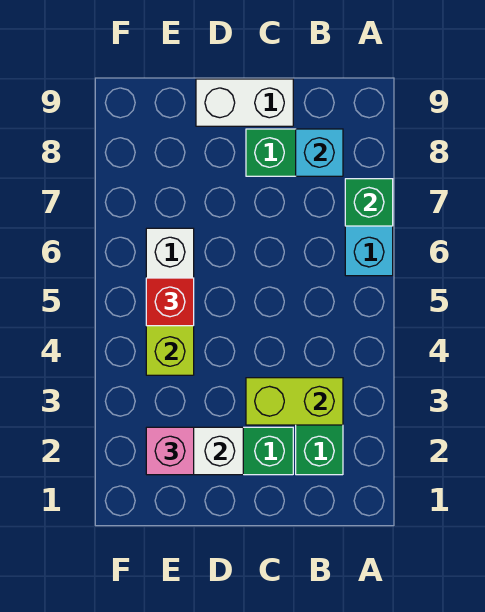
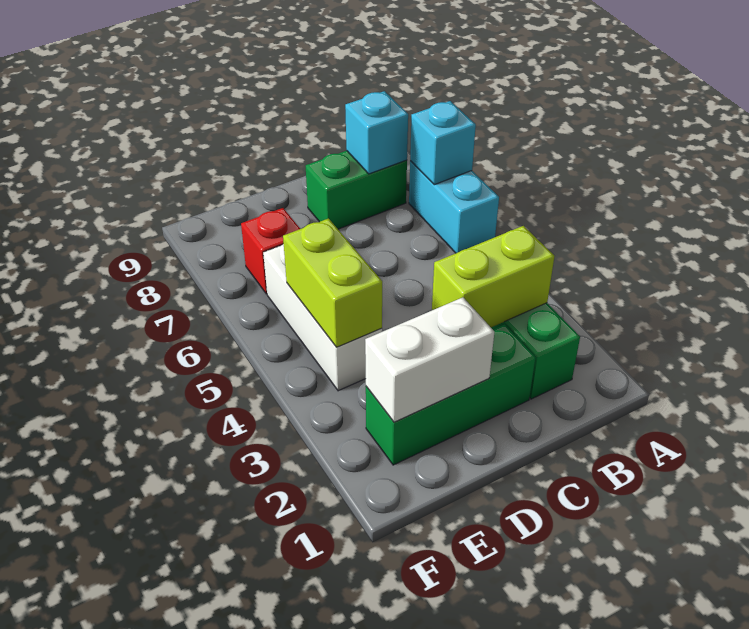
green 1x1 brick [345,179,393,226] -> cyan 1x1 brick [410,101,476,185]
white 1x2 brick [196,79,293,126] -> none
pink 1x1 brick [146,427,194,475] -> none
red 1x1 brick [146,278,194,326] -> red 1x1 brick moved to [241,208,300,294]

